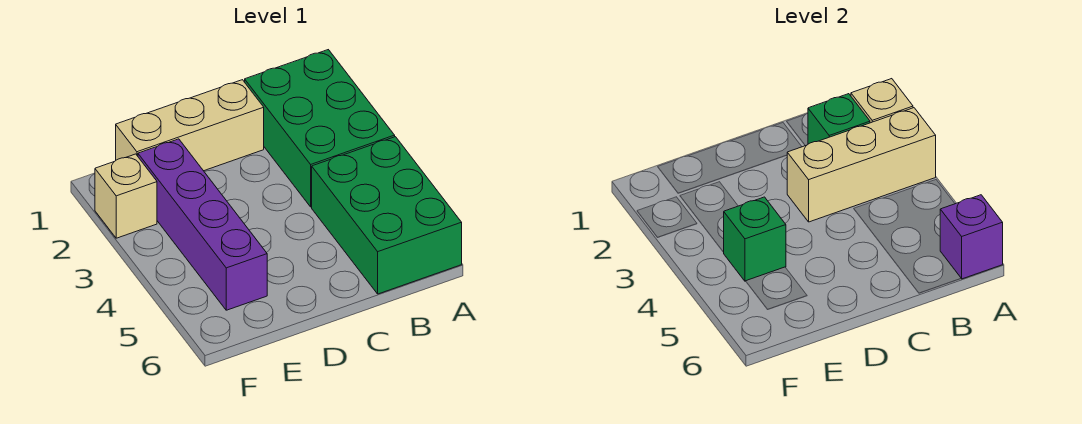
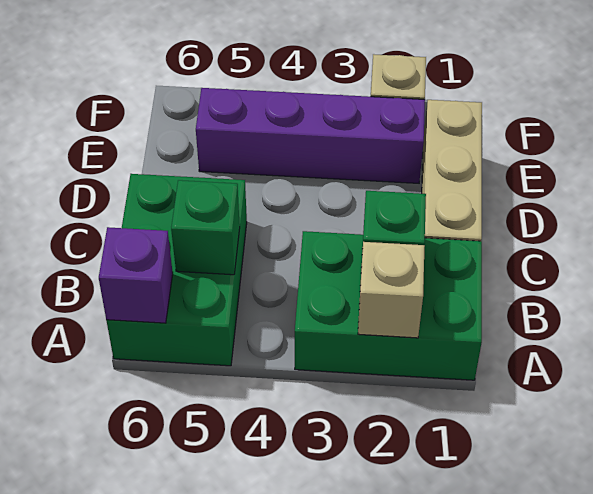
tan 1x3 brick [787,108,936,222] -> none
green 2x3 brick [312,137,462,294] -> green 2x3 brick turned to [106,174,247,366]
green 1x1 brick [724,197,786,281] -> green 1x1 brick moved to [171,180,240,275]

